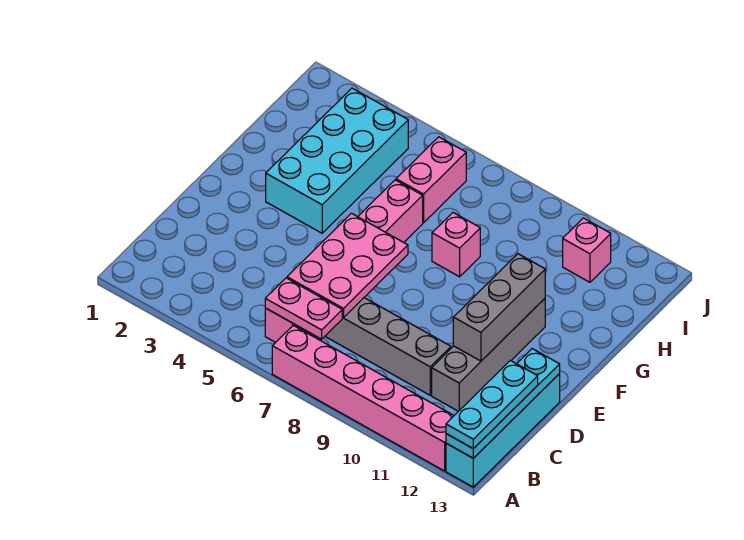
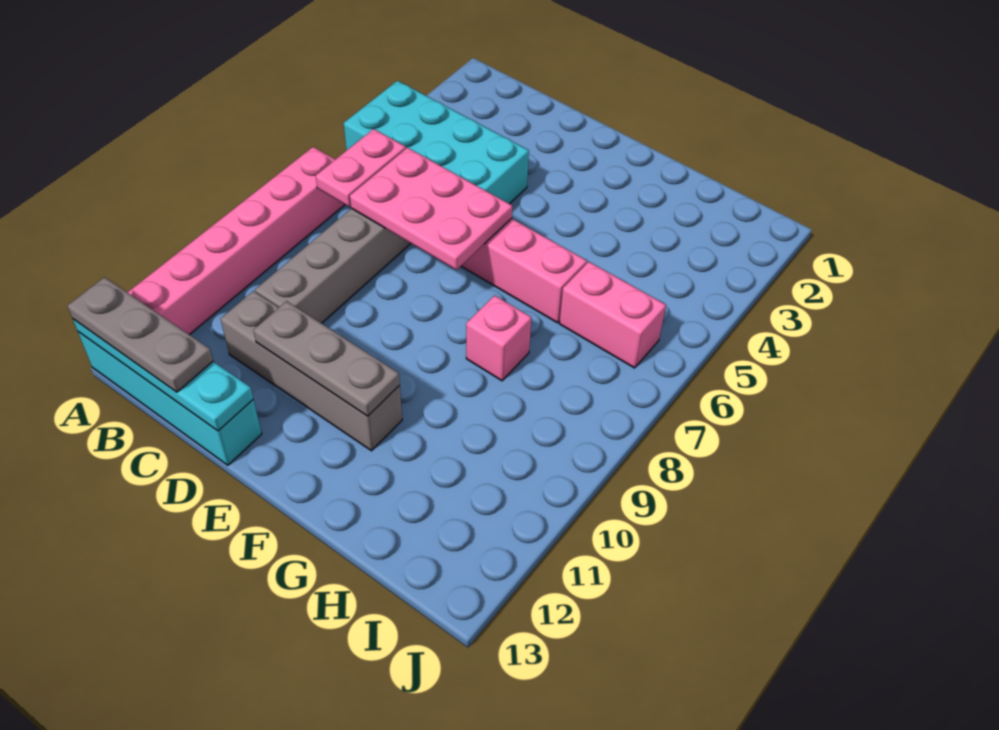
cyan 1x3 plate [446,360,538,449] -> grey 1x3 plate [67,277,213,392]
grey 1x3 brick [453,254,545,361] -> grey 1x3 plate [253,301,400,416]
cyan 2x4 brick [266,88,408,233] -> cyan 2x4 brick moved to [344,81,529,204]
pink 1x1 brick [563,218,611,282] -> none

